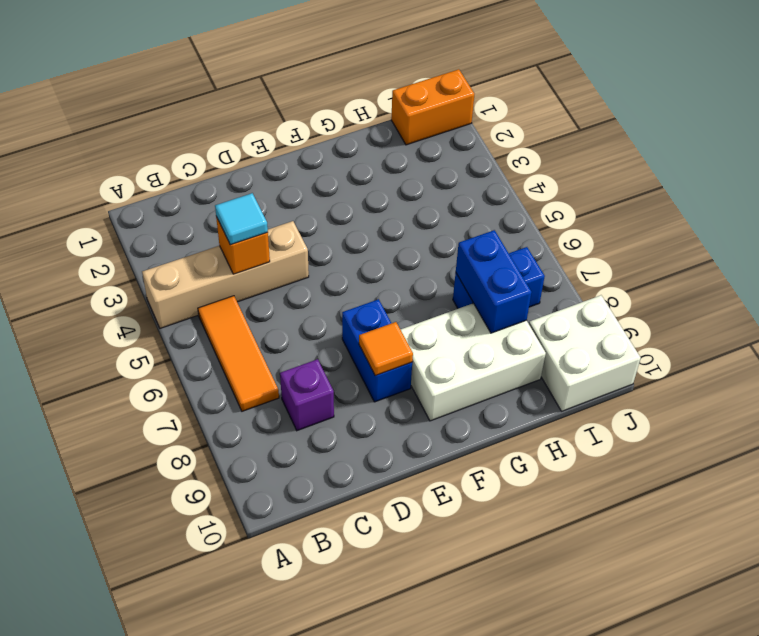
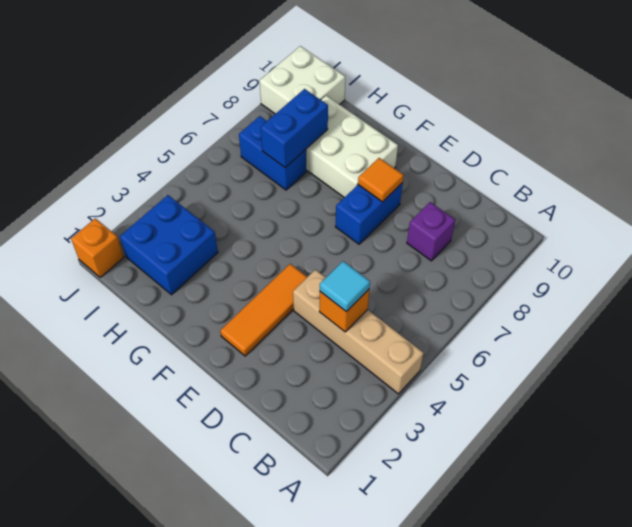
orange 1x3 tile [198,296,279,411] -> orange 1x3 tile moved to [220,264,307,356]
none -> blue 2x2 brick [120,195,218,295]
orange 1x2 brick [391,69,474,145] -> orange 1x1 brick [71,218,124,278]

